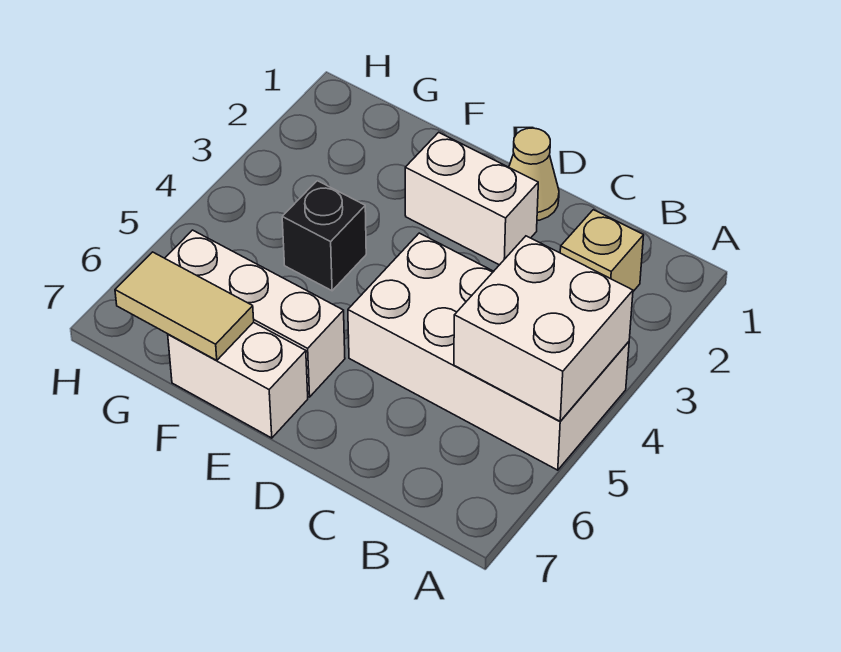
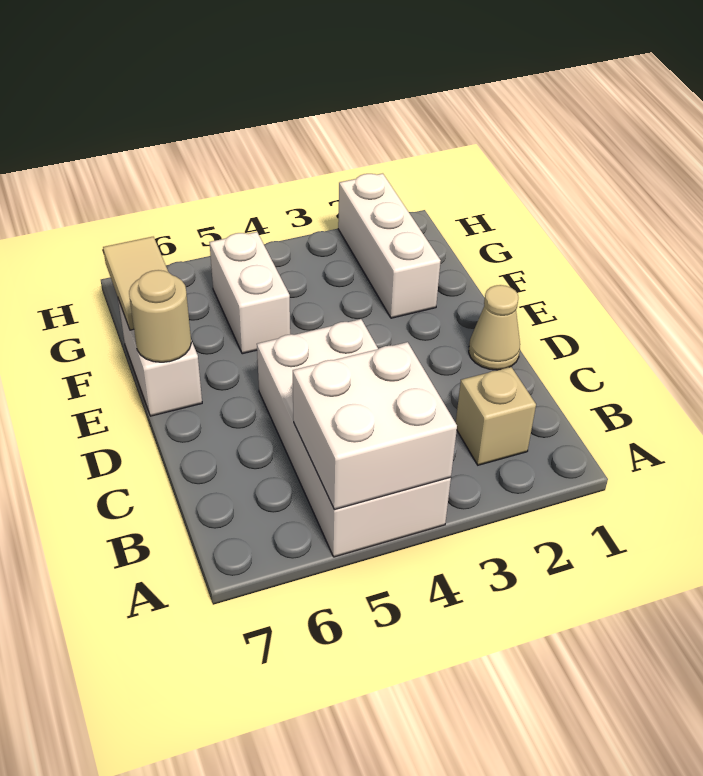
white 1x2 brick [405,132,538,265] -> white 1x2 brick moved to [209,232,290,354]
white 1x3 brick [165,230,345,397] -> white 1x3 brick moved to [338,173,441,318]
none -> tan 1x1 round brick [129,270,191,362]
black 1x1 brick [282,181,366,291] -> none

